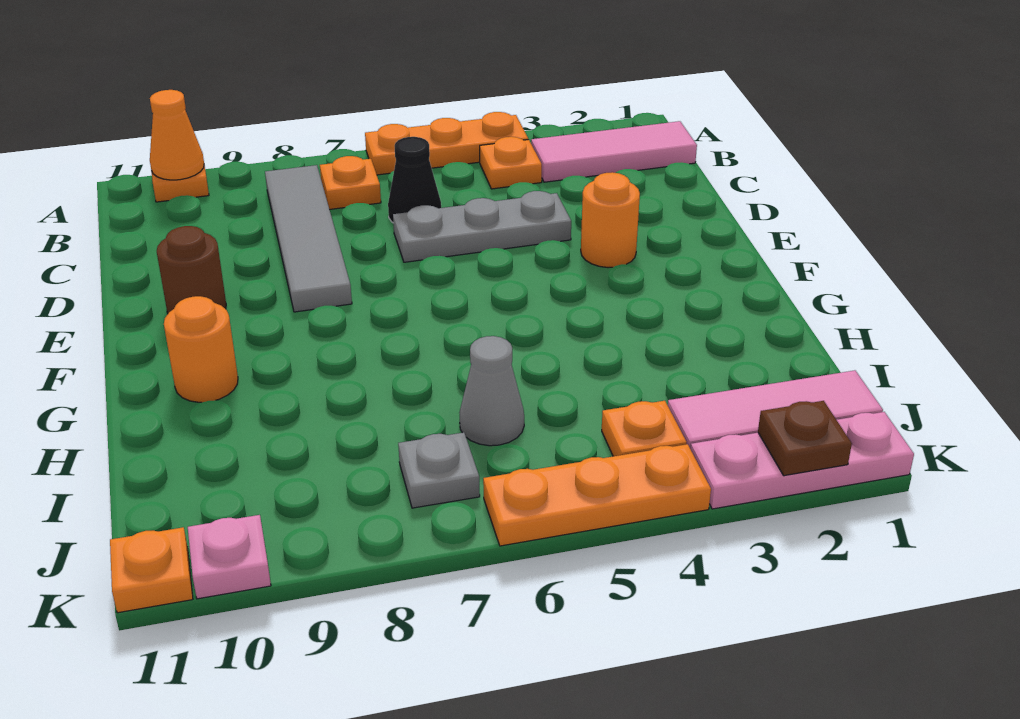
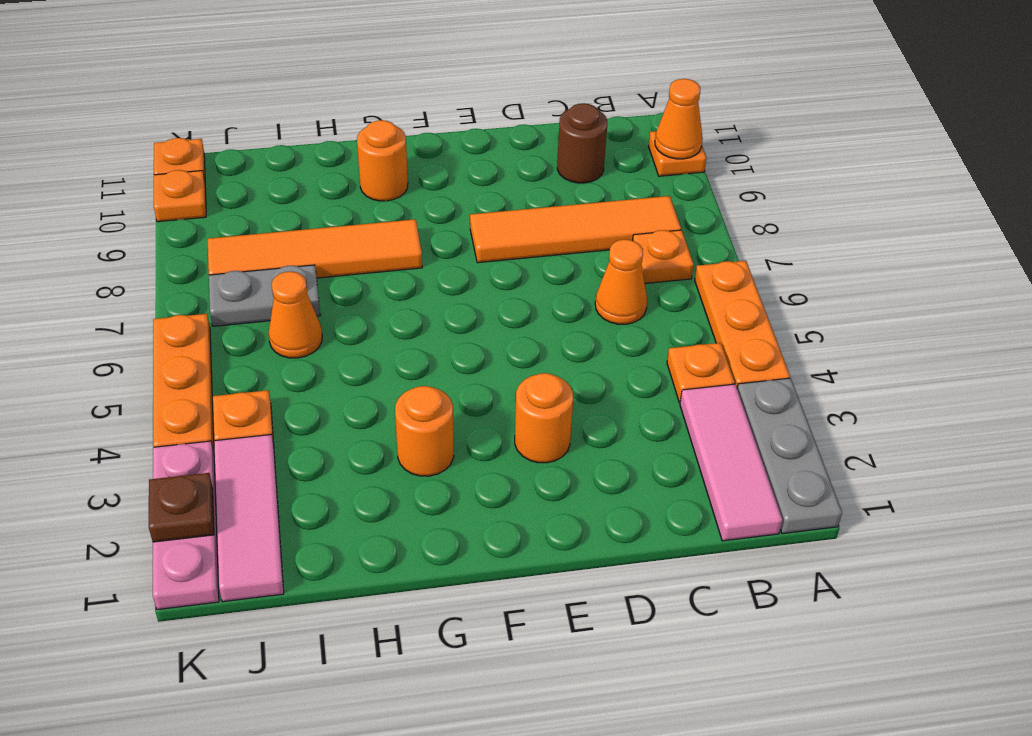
grey 1x4 tile [265,165,352,312] -> orange 1x4 tile [470,196,681,263]
black 1x1 cone [388,137,441,222] -> orange 1x1 cone [595,240,647,324]
grey 1x3 plate [393,191,571,262] -> grey 1x3 plate moved to [737,378,842,534]
brown 1x1 round brick [157,226,226,313] -> brown 1x1 round brick moved to [557,103,607,183]
none -> orange 1x1 round brick [395,386,454,476]
none -> orange 1x4 tile [208,219,422,278]
grey 1x1 cone [459,336,524,446] -> orange 1x1 cone [268,272,322,358]
grey 1x1 plate [398,432,480,508] -> grey 1x2 plate [209,265,320,326]
pink 1x1 plate [188,515,271,599] -> orange 1x1 plate [154,170,206,222]

